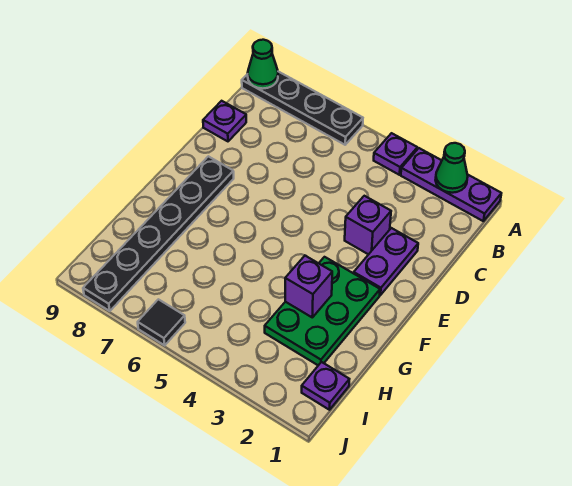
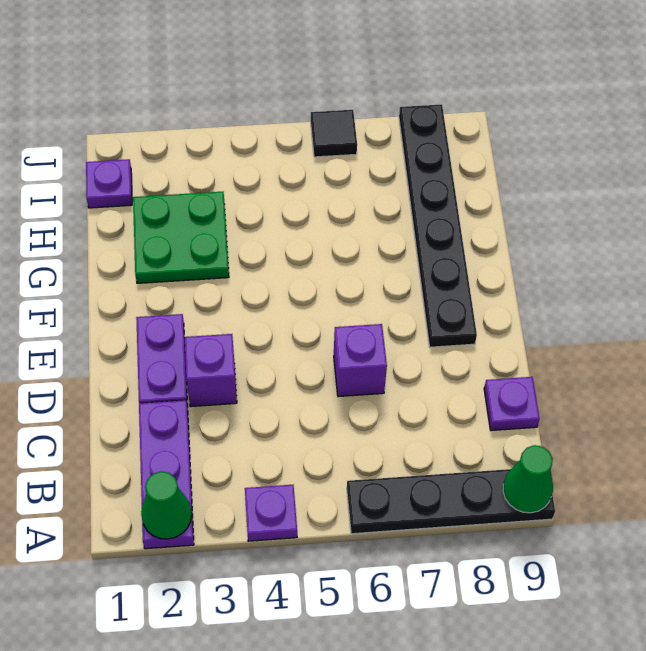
purple 1x3 plate [401,148,501,221] -> purple 1x3 plate turned to [139,400,194,549]
green 2x3 plate [265,257,380,365] -> green 2x2 plate [133,192,229,283]
purple 1x1 brick [285,256,332,317] -> purple 1x1 brick moved to [334,324,387,397]

